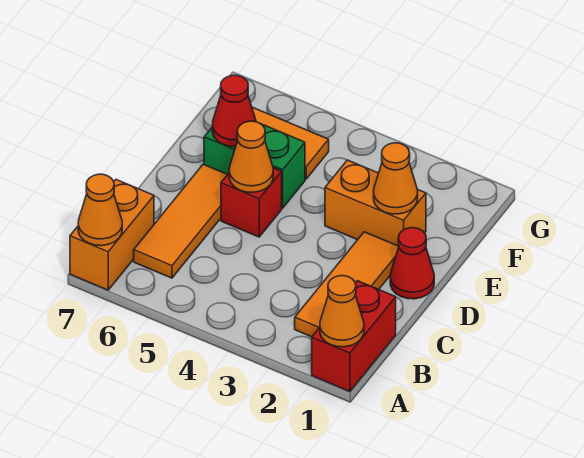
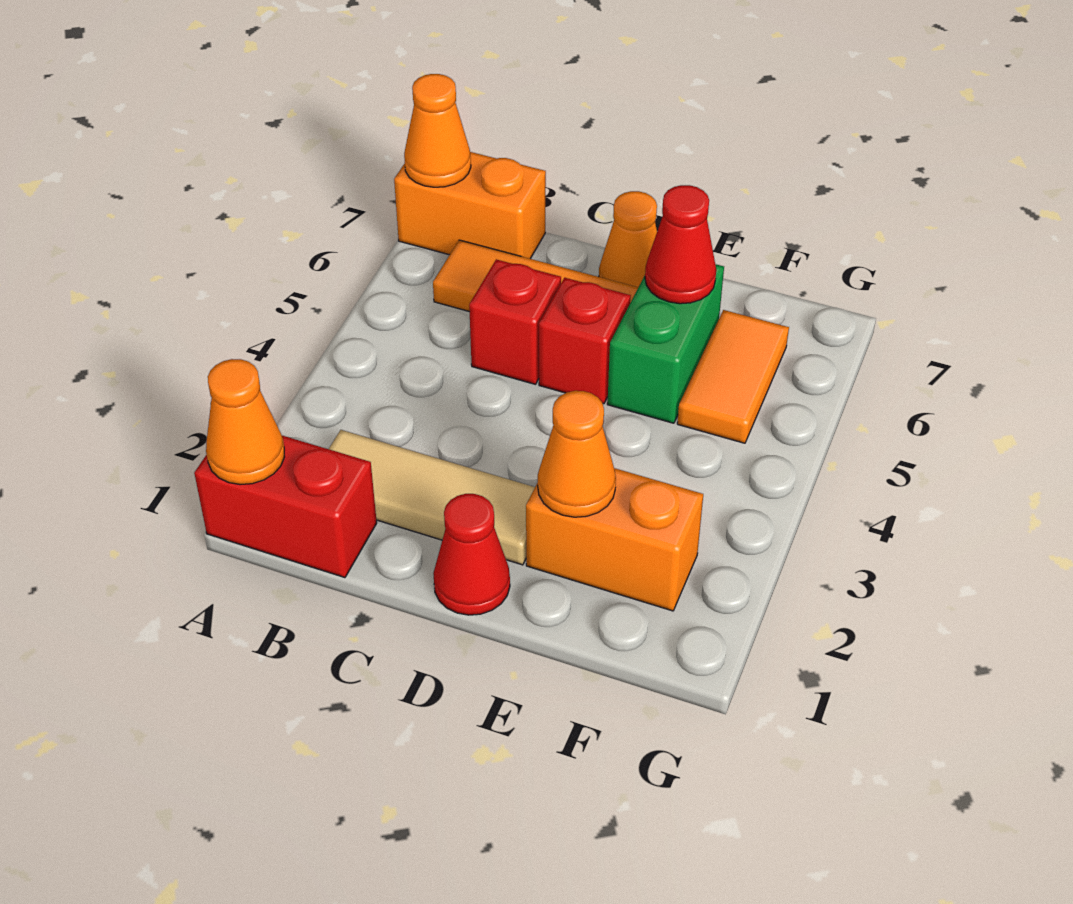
orange 1x3 tile [295,232,399,337] -> tan 1x3 tile [329,430,535,565]
none -> red 1x1 brick [469,259,561,384]
orange 1x1 cone [229,121,273,192] -> orange 1x1 cone moved to [599,191,657,287]
orange 1x2 brick [325,160,426,246] -> orange 1x2 brick turned to [526,468,703,611]

